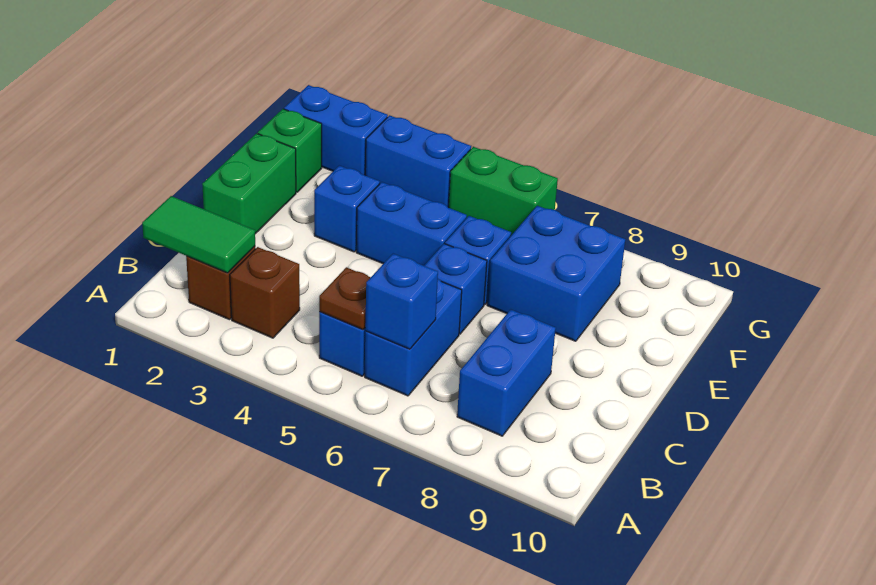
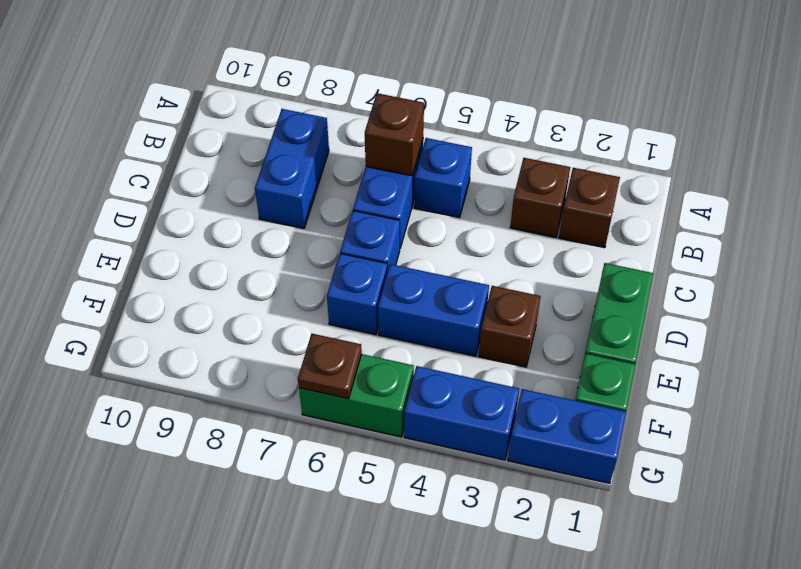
green 1x2 tile [142,196,255,273] -> none
brown 1x1 plate [319,267,371,330] -> brown 1x1 plate moved to [298,334,362,399]
blue 1x1 brick [365,254,438,349] -> brown 1x1 brick [365,93,424,176]
blue 1x1 brick [314,166,380,252] -> brown 1x1 brick [478,286,541,367]
blue 2x2 brick [487,206,625,341] -> none

